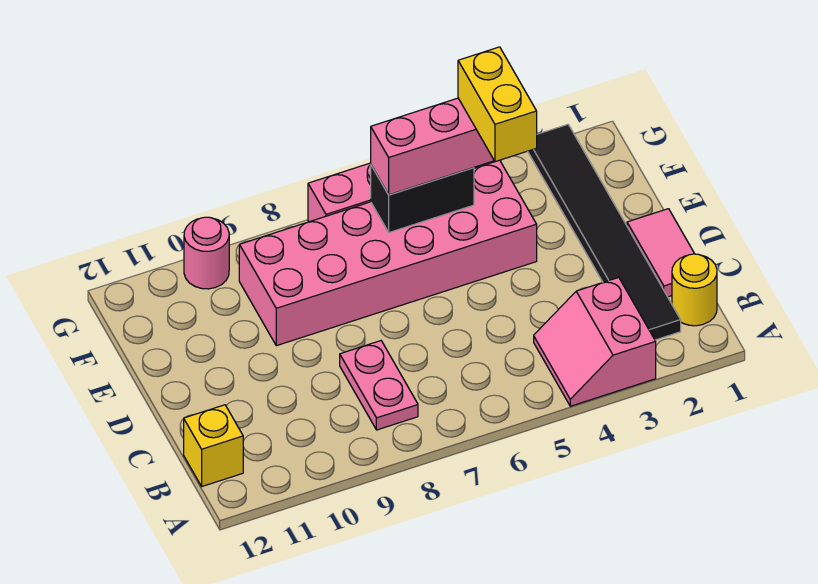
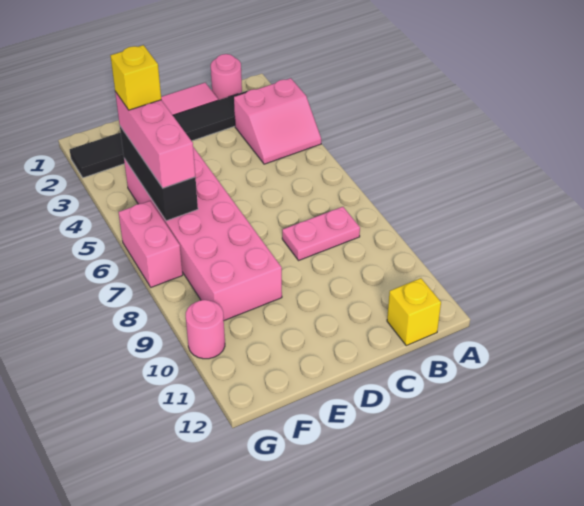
yellow 1x1 round brick [672,254,717,326] -> pink 1x1 round brick [211,54,242,100]
yellow 1x2 brick [458,47,537,162] -> yellow 1x1 brick [110,45,161,110]
black 1x2 brick [371,165,474,232] -> black 1x3 brick [120,126,198,221]

